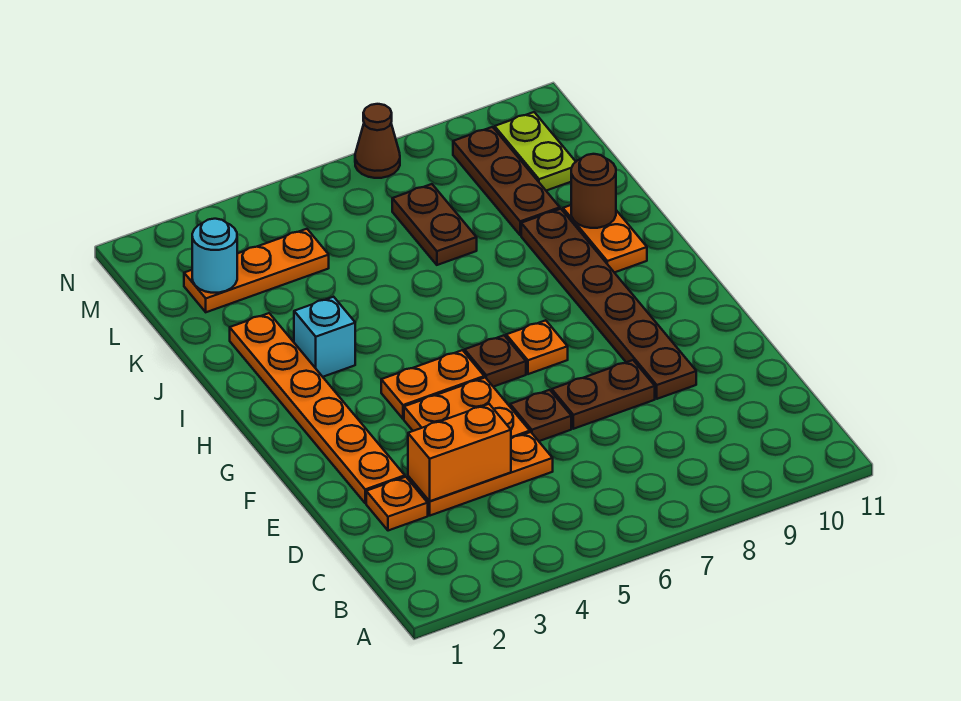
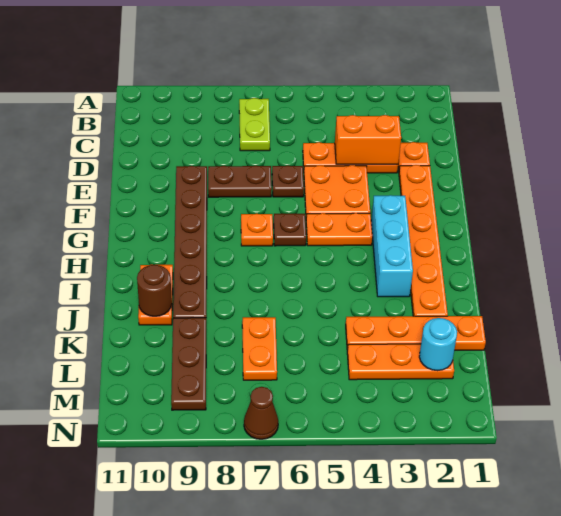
cyan 1x1 brick [294,297,355,377] -> cyan 1x3 brick [371,195,413,297]
none -> orange 1x4 plate [346,316,486,351]
brown 1x2 plate [392,184,477,265] -> orange 1x2 plate [242,317,277,380]
lime 1x2 plate [495,112,576,191] -> lime 1x2 plate moved to [239,98,270,151]

